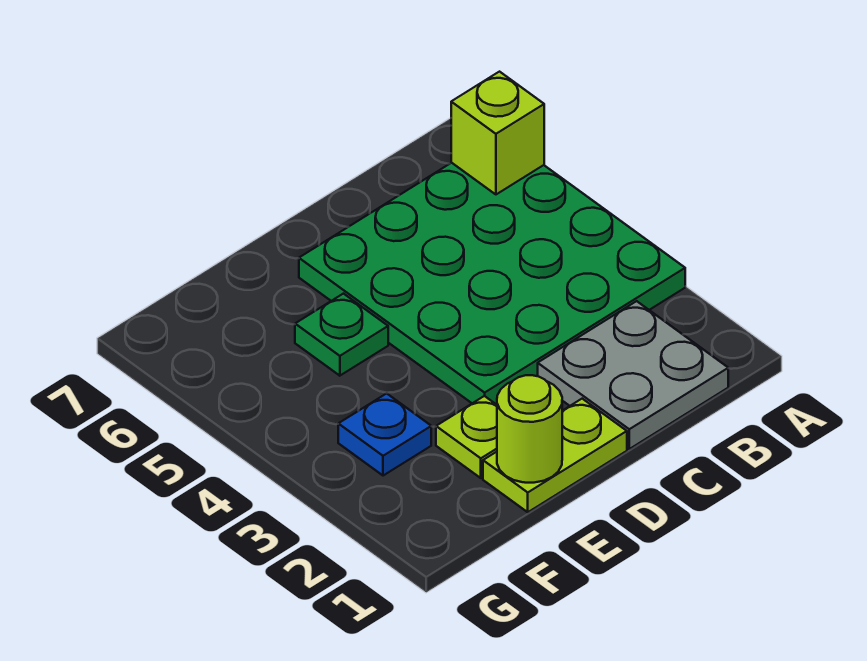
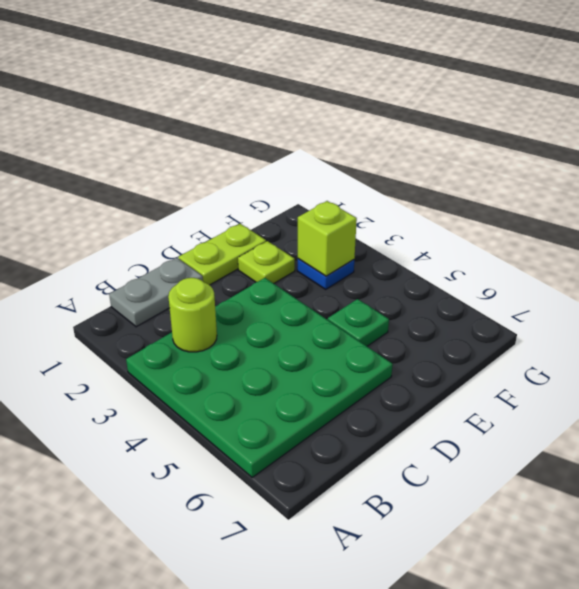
lime 1x1 brick [451,72,544,194] -> lime 1x1 brick moved to [298,201,357,276]
grey 2x2 plate [538,301,728,449] -> grey 1x2 plate [109,258,203,327]
lime 1x1 round brick [497,375,562,483] -> lime 1x1 round brick moved to [168,278,217,352]

